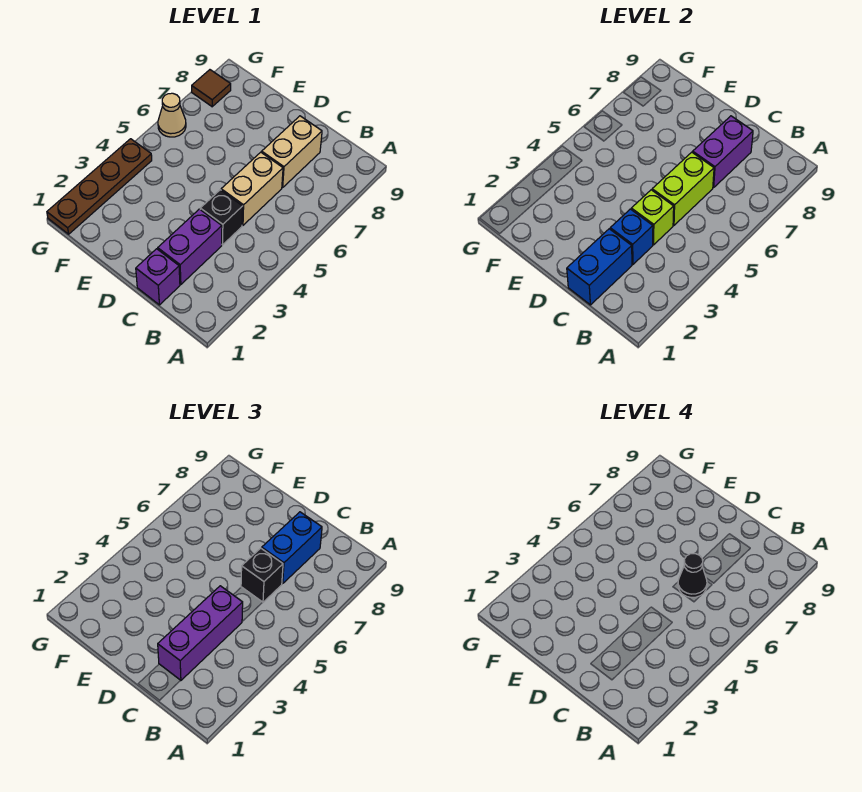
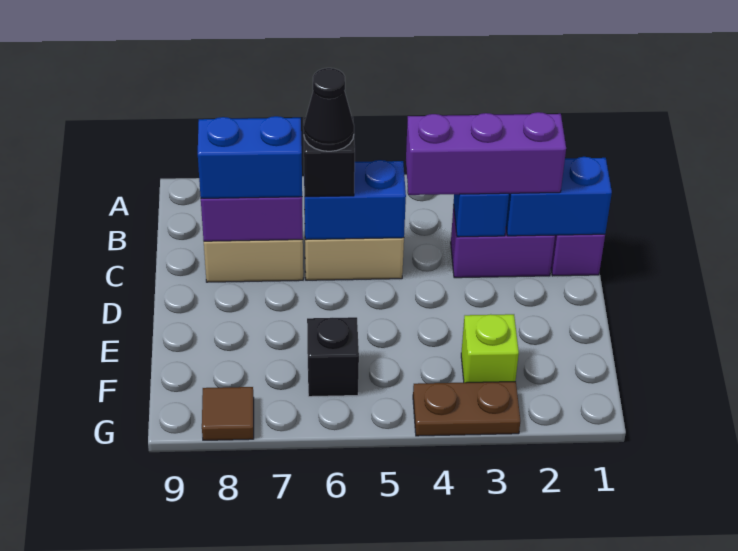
black 1x1 brick [200,190,243,245] -> black 1x1 brick moved to [307,317,359,397]
lime 1x1 brick [631,190,674,245] -> lime 1x1 brick moved to [461,314,519,383]
lime 1x2 brick [652,152,714,225] -> blue 1x2 brick [304,160,406,240]
brown 1x4 plate [47,139,152,234] -> brown 1x2 plate [413,381,520,436]
tan 1x1 cone [158,93,186,137] -> none

